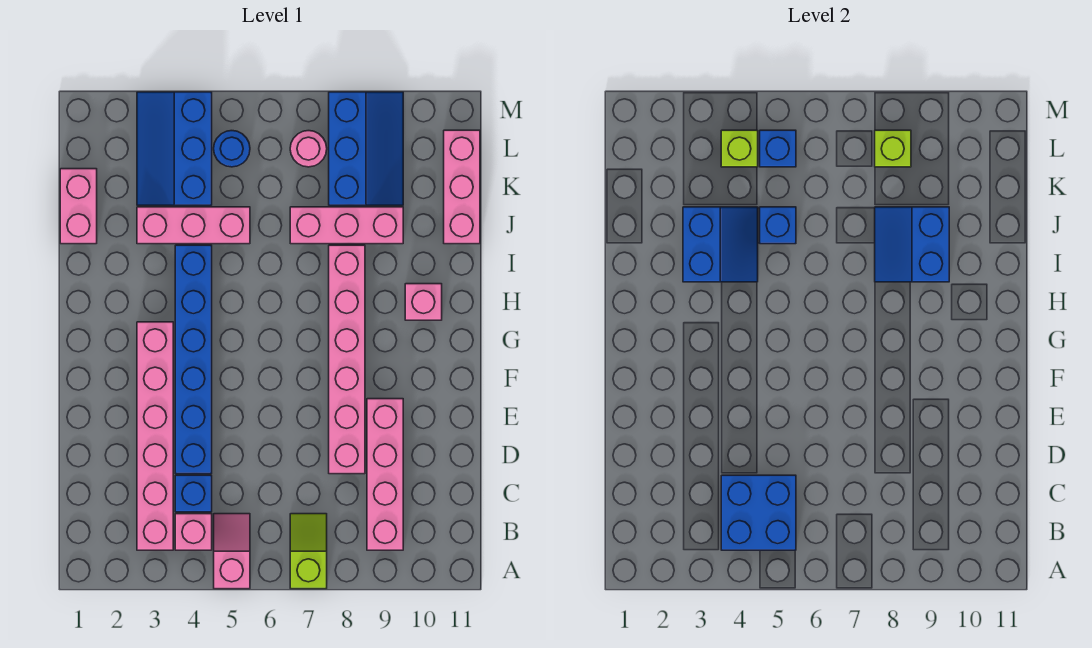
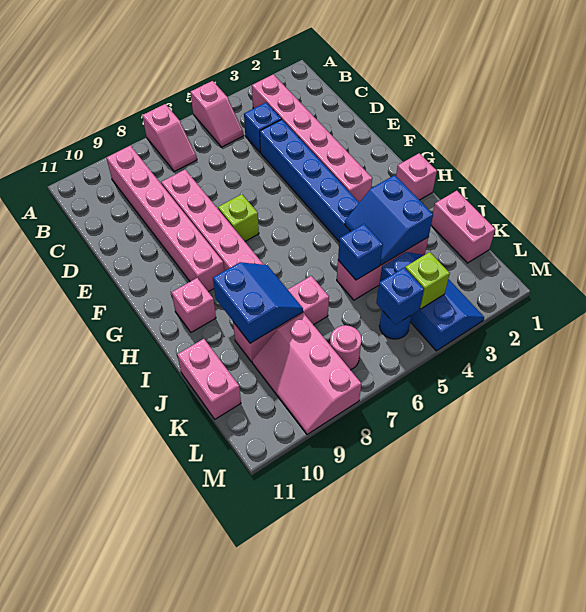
lime 1x2 slope [290,514,327,589] -> pink 1x2 slope [142,104,197,171]
pink 1x1 brick [175,514,212,550] -> pink 1x1 brick moved to [396,153,437,200]
blue 2x2 brick [721,475,796,550] -> none
pink 1x4 brick [367,399,403,550] -> pink 1x6 brick [106,146,224,292]
pink 1x3 brick [444,130,480,244] -> pink 1x2 brick [177,339,241,419]
blue 2x3 slope [329,92,403,205] -> pink 2x3 slope [252,313,361,434]
lime 1x1 brick [875,130,911,167] -> lime 1x1 brick moved to [218,194,259,241]

